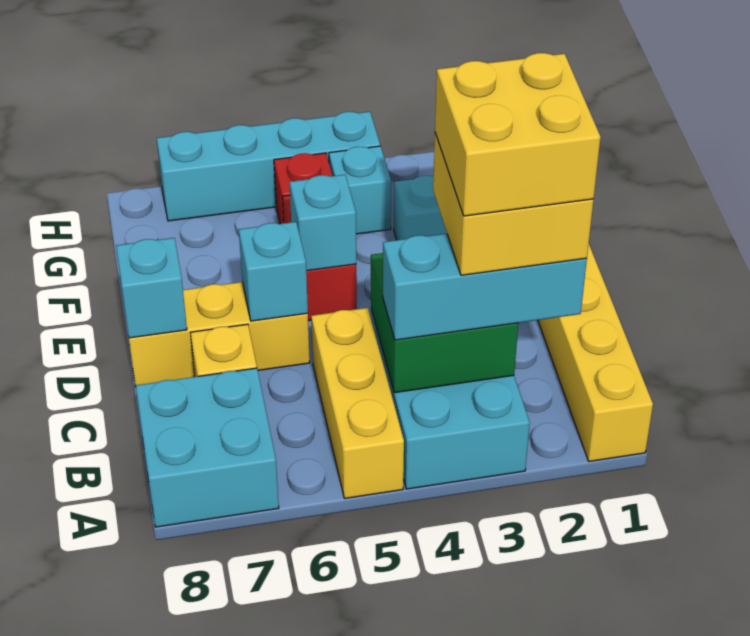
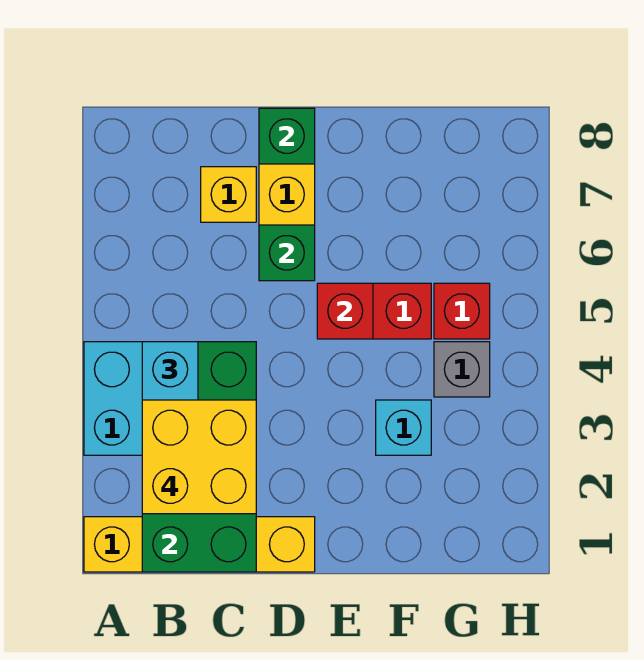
yellow 1x3 brick [311,308,404,498] -> none
cyan 2x2 brick [136,368,279,527] -> none
yellow 2x2 brick [435,53,600,216] -> none
green 2x2 brick [371,253,518,393] -> green 2x4 brick [142,342,256,572]
cyan 1x1 brick [239,222,308,321] -> green 1x1 brick [259,225,315,281]
cyan 1x1 brick [116,238,187,338] -> green 1x1 brick [259,108,315,164]
cyan 1x1 brick [290,175,356,271] -> red 1x1 brick [317,283,373,339]
cyan 1x1 brick [329,146,391,234] -> grey 1x1 brick [434,342,490,397]
cyan 1x4 brick [157,112,380,221] -> none

